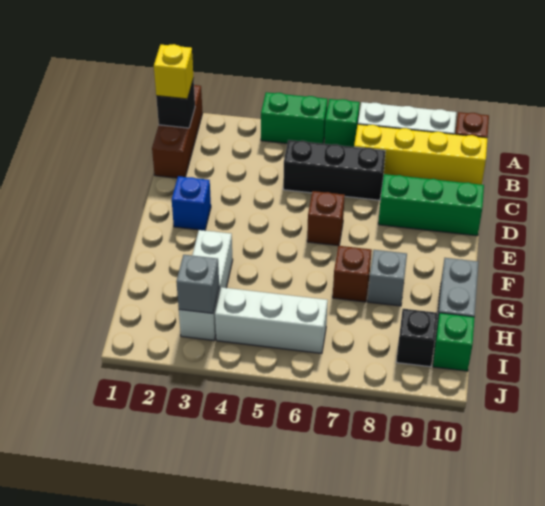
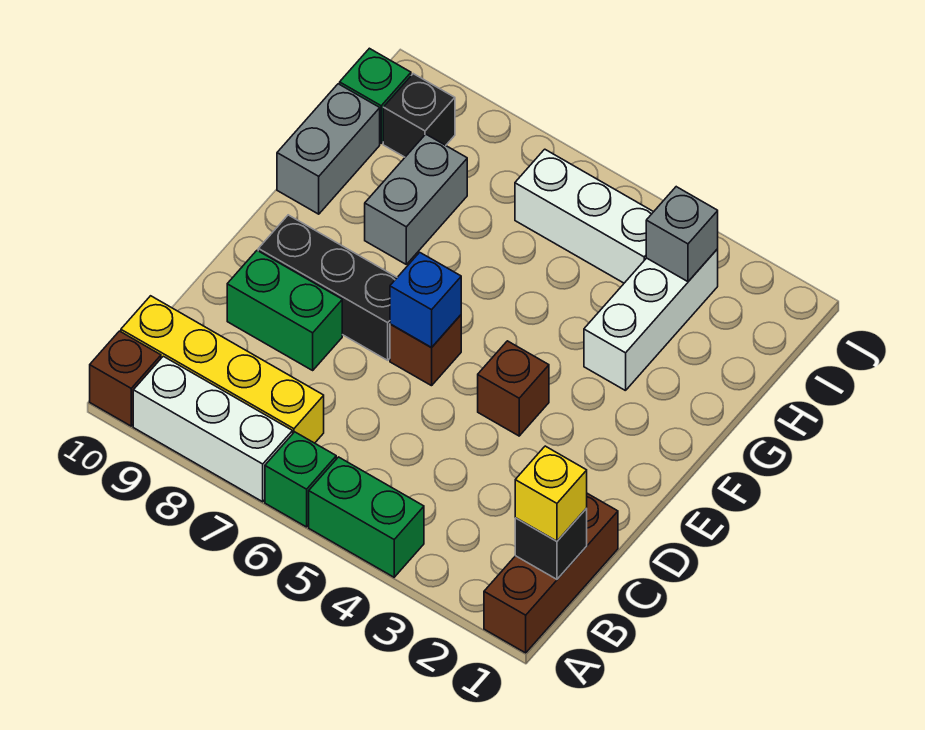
black 1x3 brick [283,140,385,200] -> black 1x3 brick moved to [258,215,397,360]
green 1x3 brick [378,174,484,236] -> green 1x2 brick [227,250,342,370]
blue 1x1 brick [172,176,211,230] -> blue 1x1 brick moved to [390,252,461,348]
brown 1x1 brick [333,246,372,302] -> brown 1x1 brick moved to [478,341,549,436]
grey 1x1 brick [368,250,407,306] -> grey 1x2 brick [365,134,467,264]

